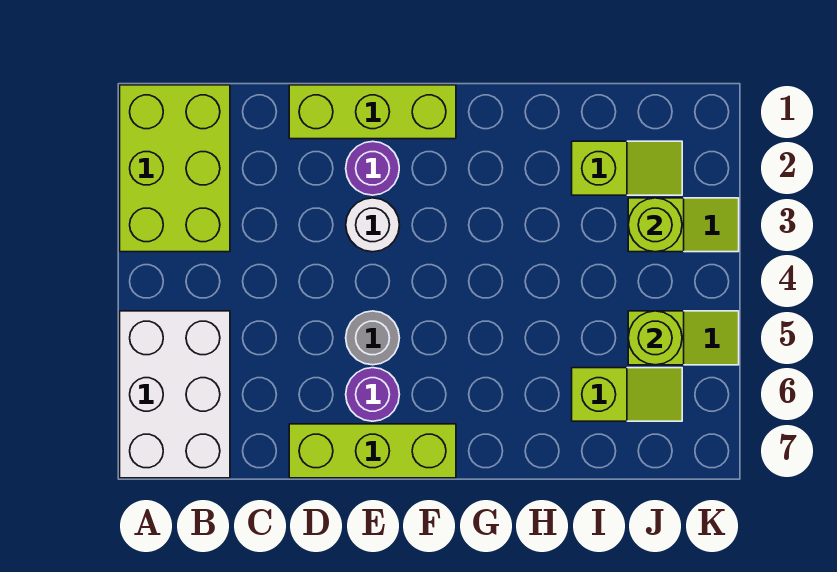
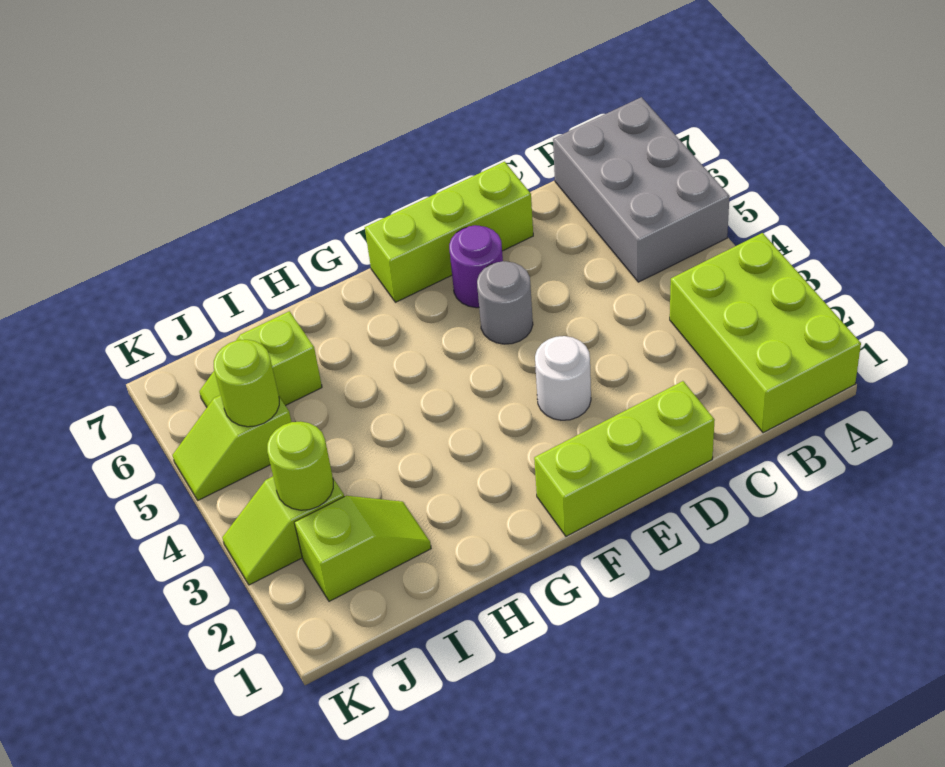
white 2x3 brick [120,311,230,478] -> grey 2x3 brick [553,97,730,282]
purple 1x1 round brick [346,141,399,195] -> none
lime 1x2 slope [572,141,682,195] -> lime 1x2 slope turned to [294,496,431,601]

